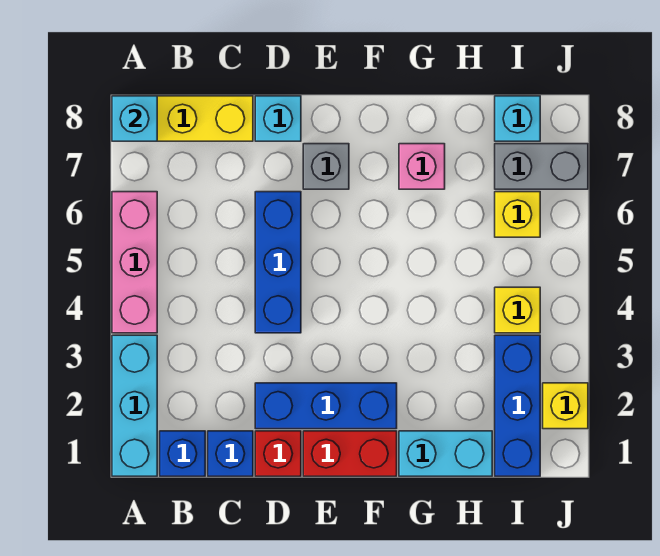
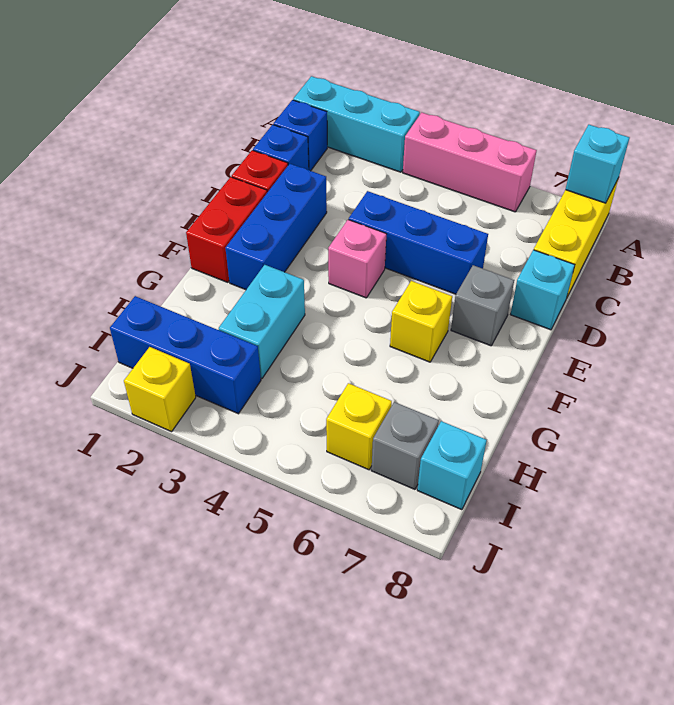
cyan 1x2 brick [399,431,492,476] -> cyan 1x2 brick moved to [219,265,305,379]
pink 1x1 brick [399,144,445,189] -> pink 1x1 brick moved to [328,220,386,298]
yellow 1x1 brick [495,287,540,333] -> yellow 1x1 brick moved to [390,281,452,362]
grey 1x2 brick [495,144,588,189] -> grey 1x1 brick [371,402,439,489]

